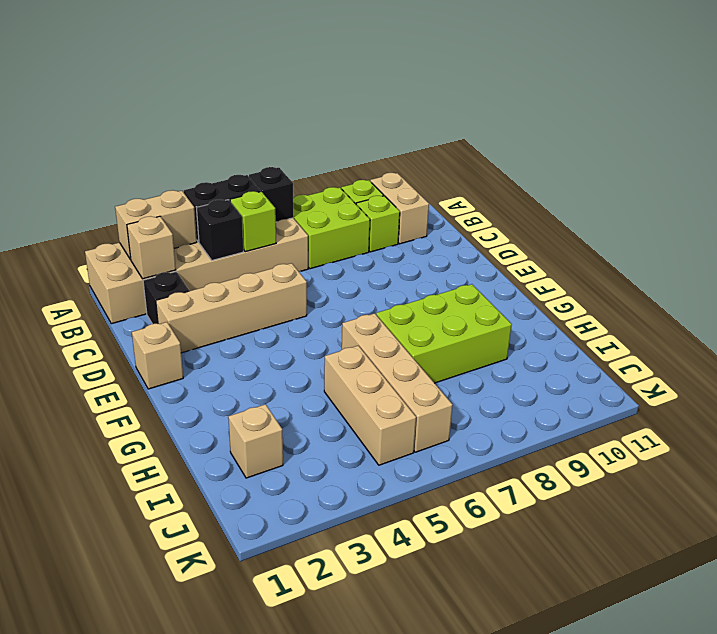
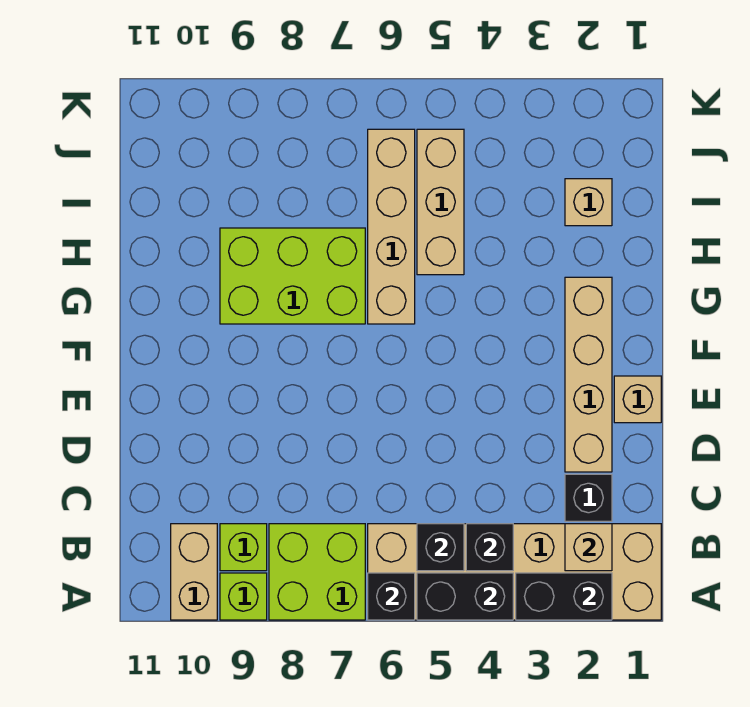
tan 1x2 brick [115,190,197,259] -> black 1x2 brick [516,573,612,620]
lime 1x1 brick [230,191,276,252] -> black 1x1 brick [417,524,464,571]
tan 1x4 brick [156,263,307,353] -> tan 1x4 brick turned to [565,277,612,472]

